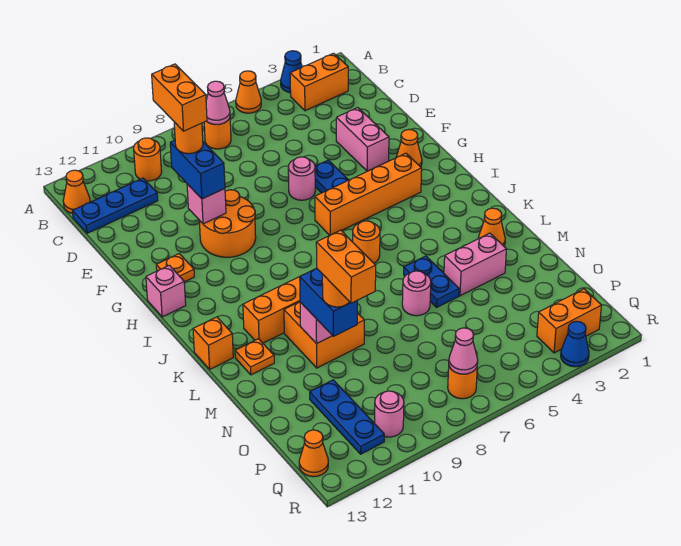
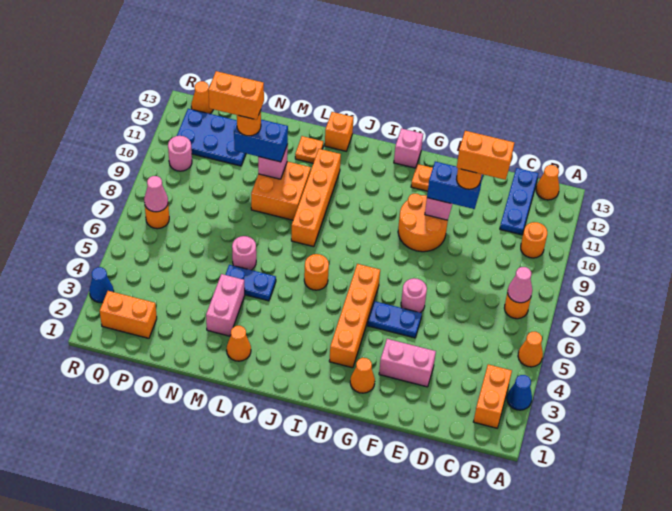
blue 1x3 plate [310,380,384,454] -> blue 2x3 plate [177,109,246,166]
orange 1x2 brick [537,289,602,353] -> orange 1x2 brick turned to [100,291,157,338]

